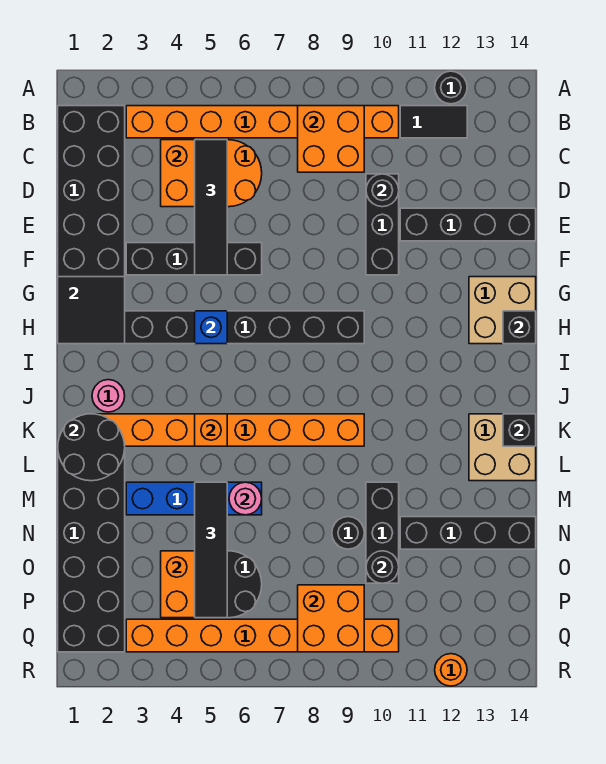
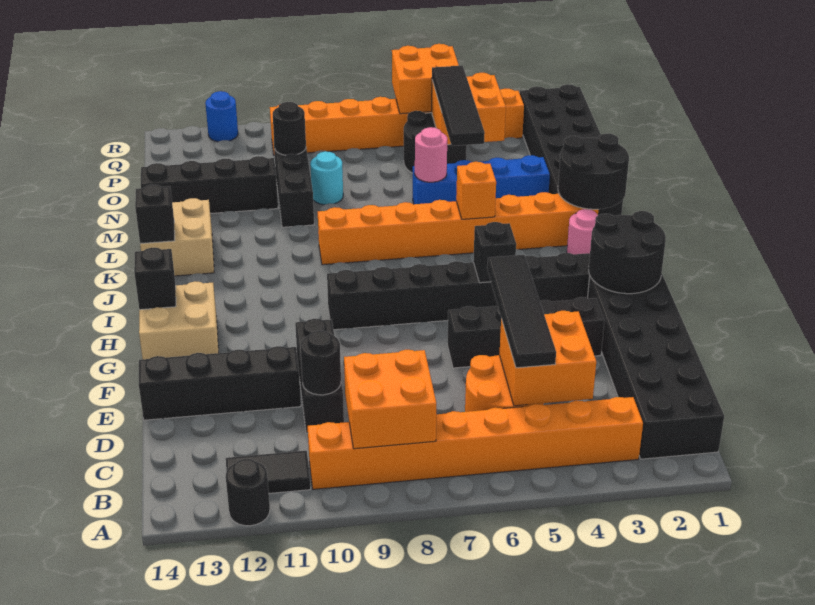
black 2x2 tile [58,277,125,344] -> black 2x2 round brick [589,211,666,294]
blue 1x1 brick [195,311,227,344] -> black 1x1 brick [473,222,516,283]
black 1x1 round brick [332,517,364,549] -> cyan 1x1 round brick [310,151,343,205]
orange 2x2 brick [298,585,364,652] -> orange 2x2 brick moved to [392,44,459,114]
orange 1x1 round brick [435,654,467,686] -> blue 1x1 round brick [205,91,238,142]

